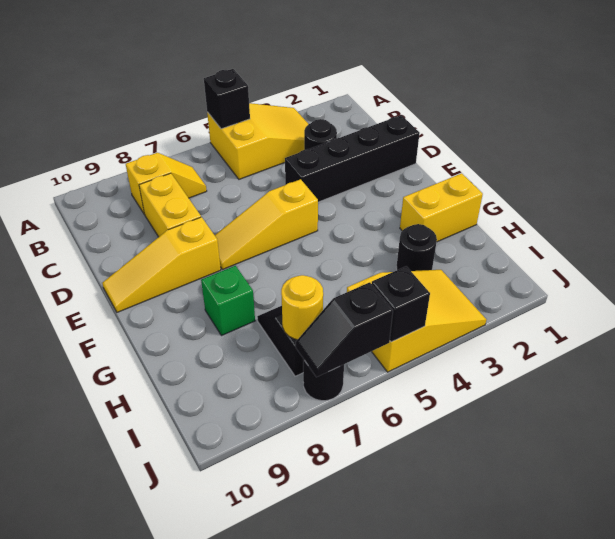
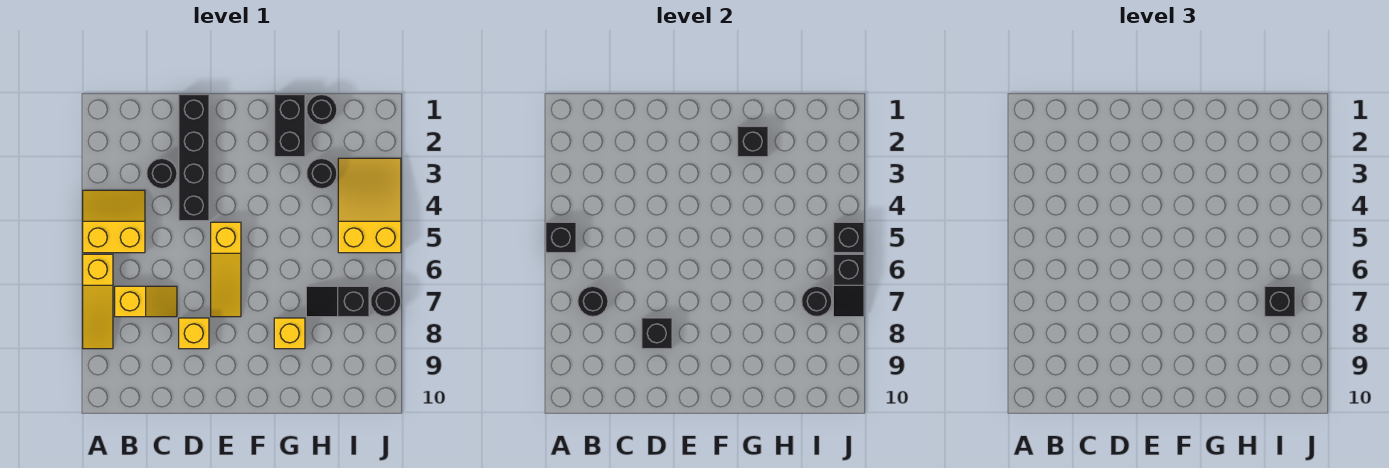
yellow 2x3 slope [207,103,308,179] -> yellow 2x2 slope [83,190,145,253]
yellow 1x2 slope [126,153,207,214] -> yellow 1x2 slope turned to [115,286,177,317]
none -> black 1x1 round brick [578,286,608,317]
yellow 1x2 brick [139,173,201,237] -> yellow 1x1 brick [179,318,209,349]
none -> black 1x1 brick [642,318,672,349]
yellow 1x3 slope [102,217,221,312] -> yellow 1x3 slope moved to [83,254,113,349]
yellow 1x2 brick [400,173,483,242] -> black 1x2 brick [274,94,305,157]
none -> black 1x1 brick [737,126,768,157]
green 1x1 brick [201,266,255,336] -> yellow 1x1 brick [274,318,305,349]
none -> black 1x1 round brick [307,94,337,125]
yellow 1x1 round brick [281,275,323,340] -> black 1x1 round brick [801,286,832,317]
none -> black 1x1 brick [1264,286,1295,317]

